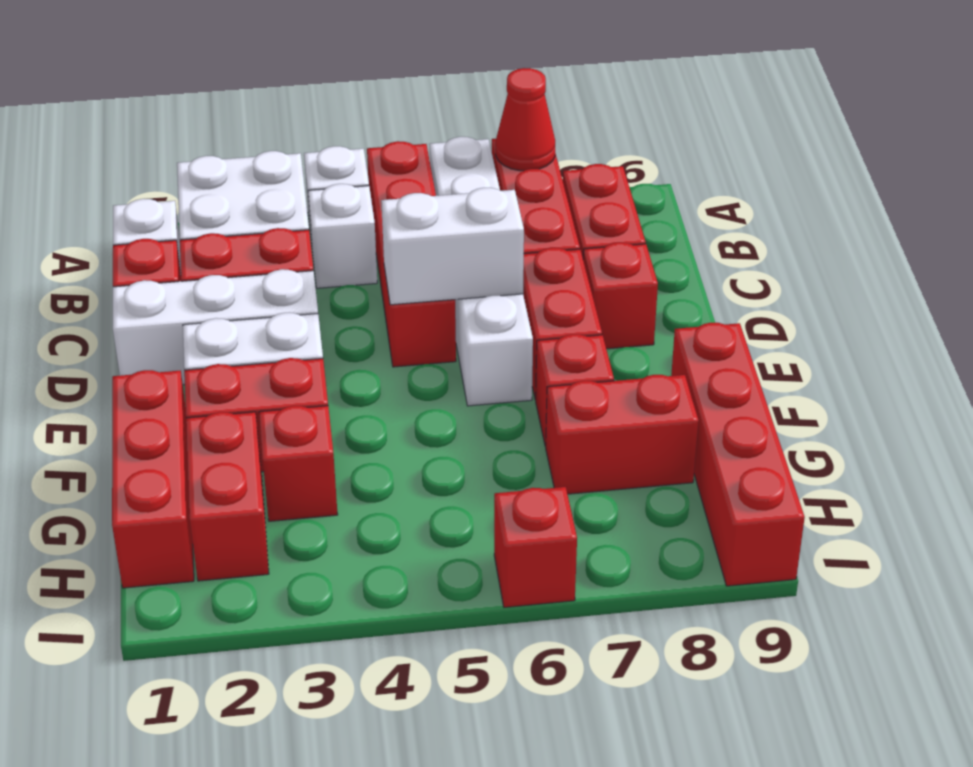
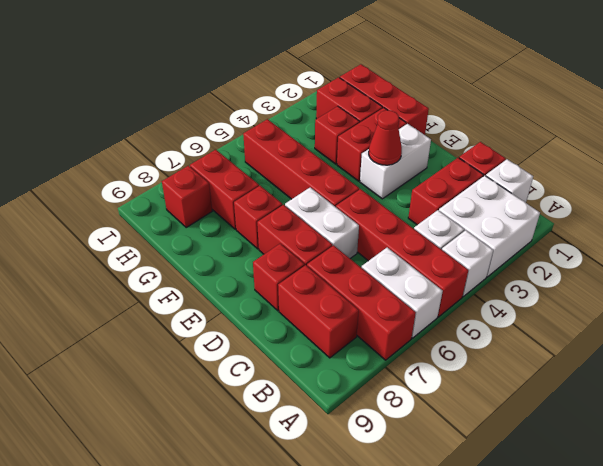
red 1x1 cone [496,68,555,171] -> red 1x1 cone moved to [369,110,402,165]
white 1x3 brick [113,269,318,385] -> none
white 1x2 brick [381,188,524,305] -> none
red 1x4 brick [671,323,805,586] -> red 1x4 brick moved to [243,119,359,207]
red 1x2 brick [546,375,699,494] -> red 1x2 brick turned to [190,150,259,229]
red 1x1 brick [494,487,577,607] -> red 1x1 brick moved to [162,166,212,227]

